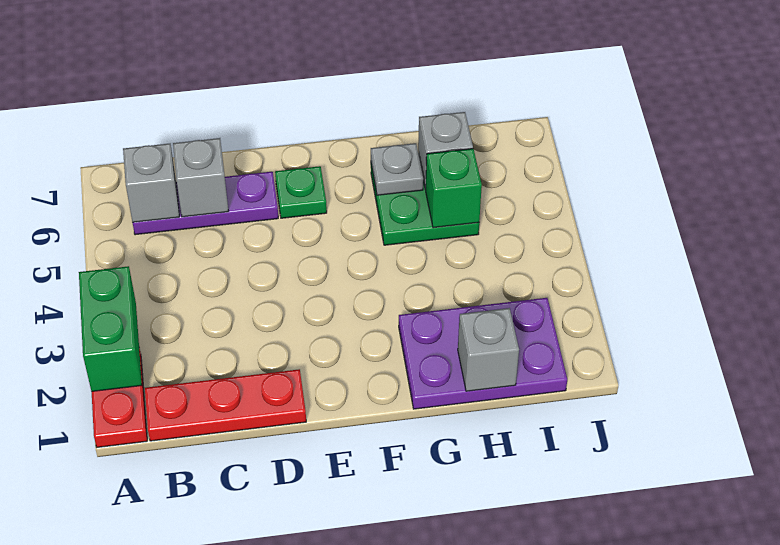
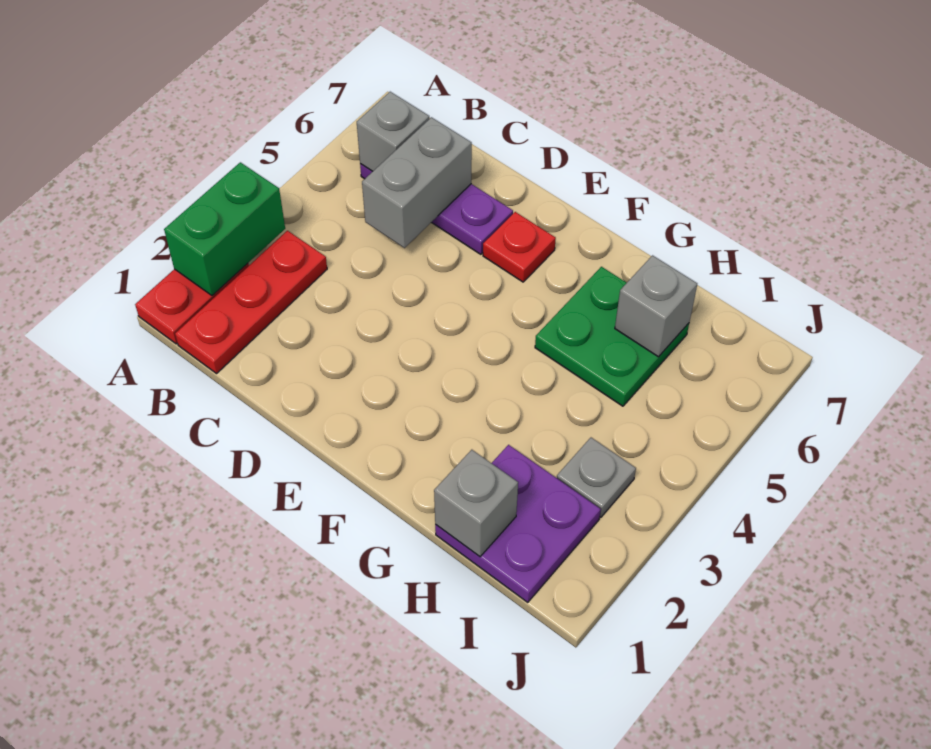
red 1x3 plate [145,369,306,441] -> red 1x3 plate turned to [175,231,327,373]
grey 1x1 brick [173,138,228,217] -> grey 1x2 brick [362,117,472,248]
green 1x1 plate [275,166,327,218] -> red 1x1 plate [483,212,556,282]
purple 2x3 plate [399,298,567,409] -> purple 2x2 plate [435,445,601,602]
grey 1x1 plate [371,143,423,195] -> grey 1x1 plate moved to [557,438,636,517]
green 1x1 brick [426,149,482,228] -> none

